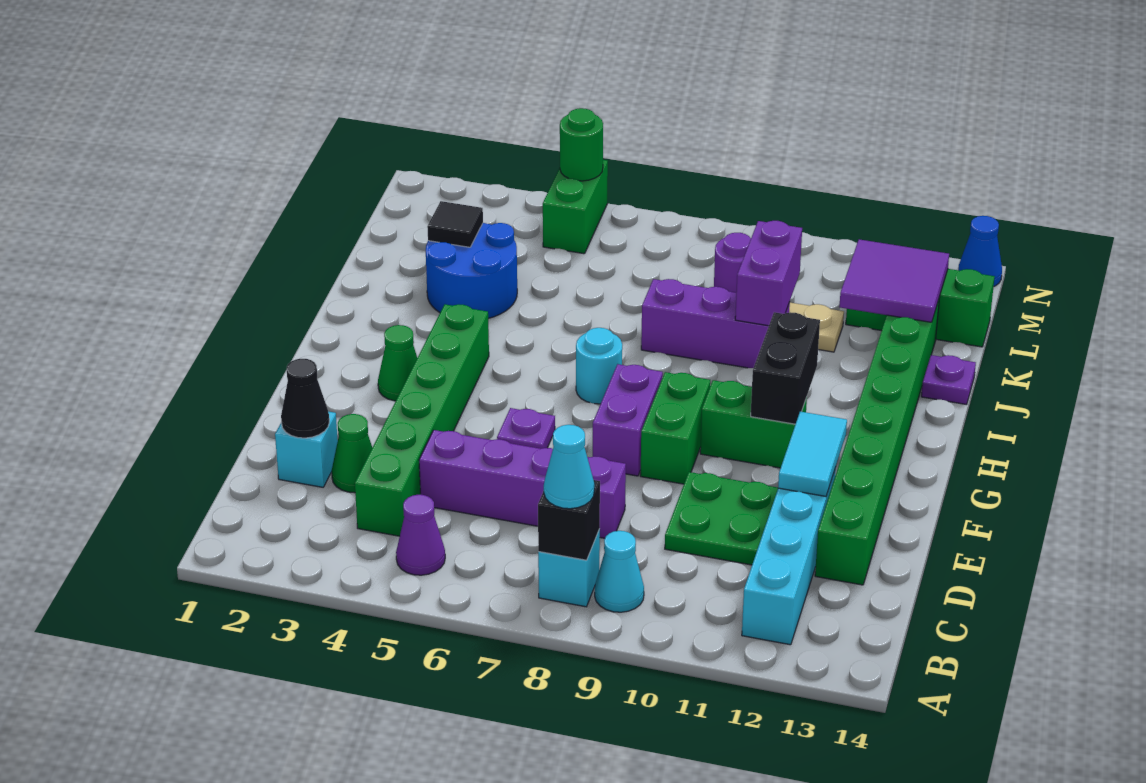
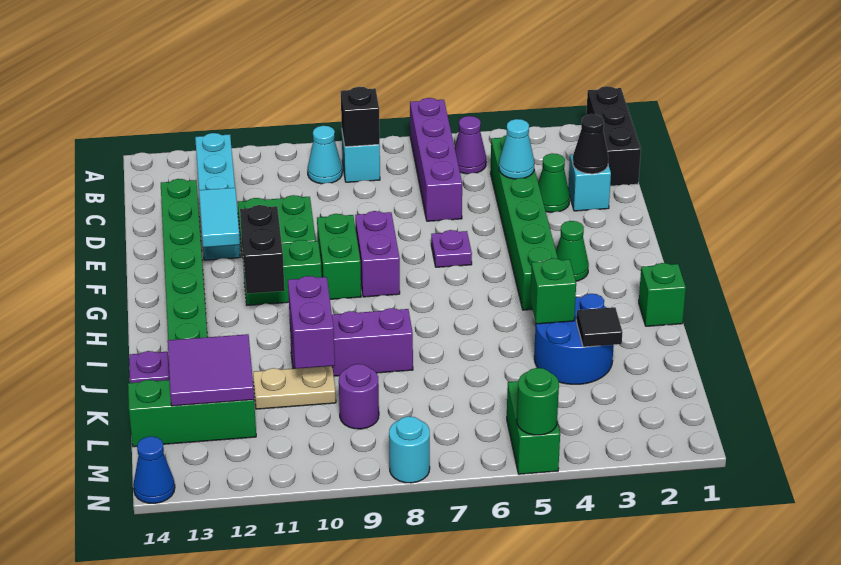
none -> black 1x3 brick [586,86,641,186]
cyan 1x1 cone [544,425,594,509] -> cyan 1x1 cone moved to [499,119,534,179]
purple 1x4 brick [419,430,626,538] -> purple 1x4 brick turned to [410,98,462,221]
cyan 1x1 round brick [576,328,622,404] -> cyan 1x1 round brick moved to [389,416,430,483]
none -> green 1x1 brick [639,263,686,326]
none -> green 1x1 brick [530,258,576,324]

